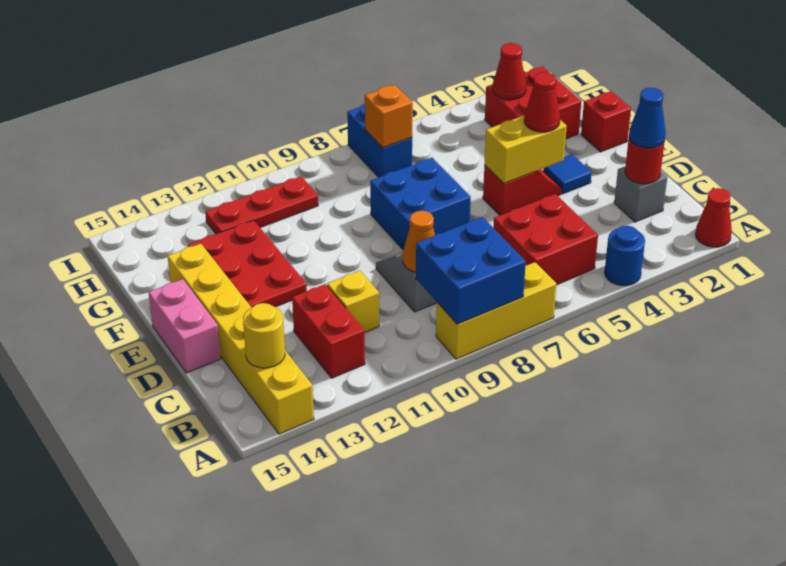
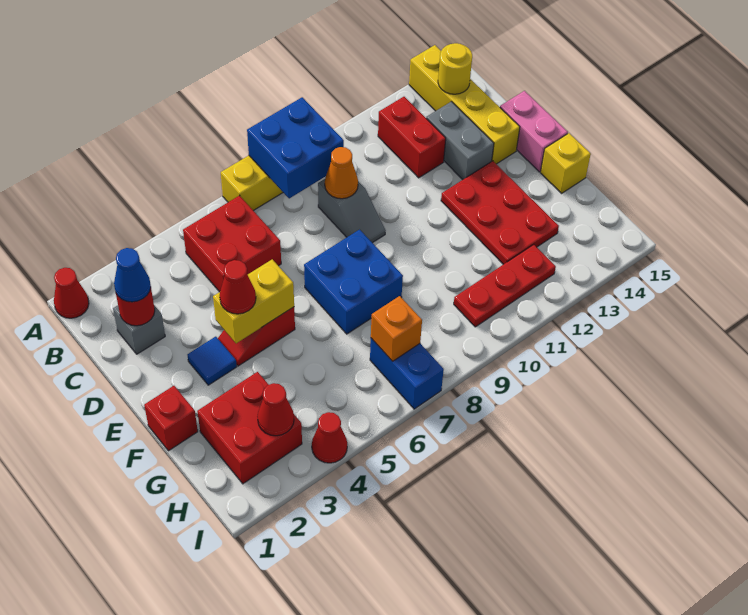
blue 1x1 round brick [605,226,645,286] -> none
yellow 1x6 brick [168,243,314,434] -> yellow 1x4 brick [409,45,520,164]
yellow 1x1 brick [327,271,379,333] -> yellow 1x1 brick moved to [541,133,591,193]
none -> grey 1x2 brick [426,102,494,180]
none -> red 1x1 cone [312,412,347,463]

